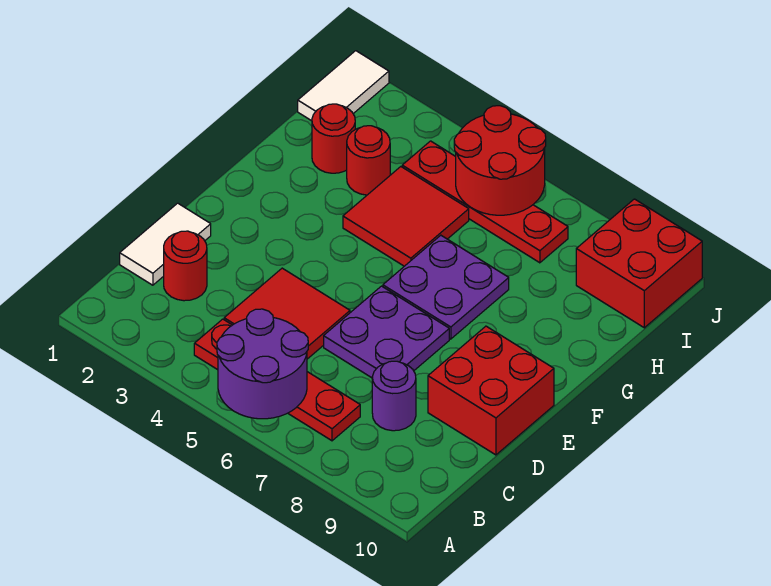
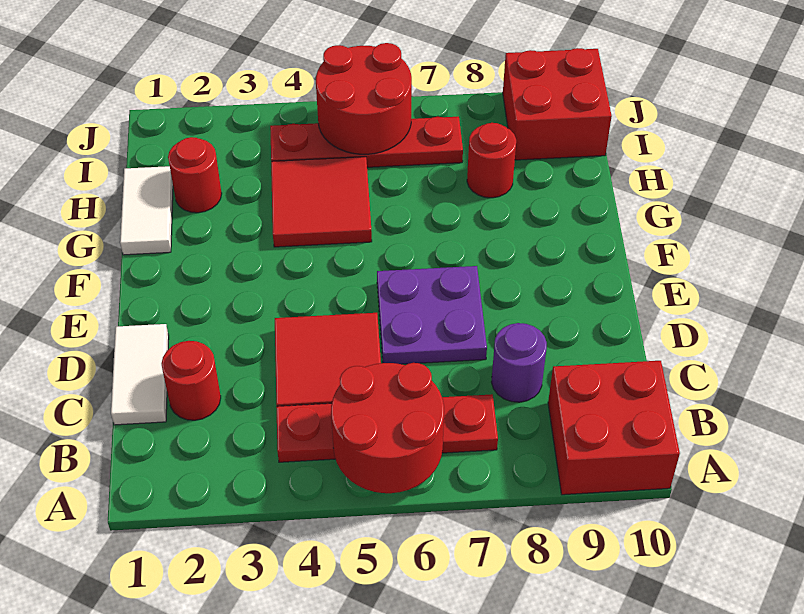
purple 2x2 round brick [217,309,308,419] -> red 2x2 round brick [331,363,444,493]
red 2x2 brick [428,326,554,455] -> red 2x2 brick moved to [548,361,680,495]
purple 2x2 plate [383,235,509,339] -> none
red 1x1 round brick [347,126,390,195] -> red 1x1 round brick moved to [467,123,516,198]
white 1x2 tile [298,51,389,121] -> white 1x2 tile moved to [120,166,173,255]

